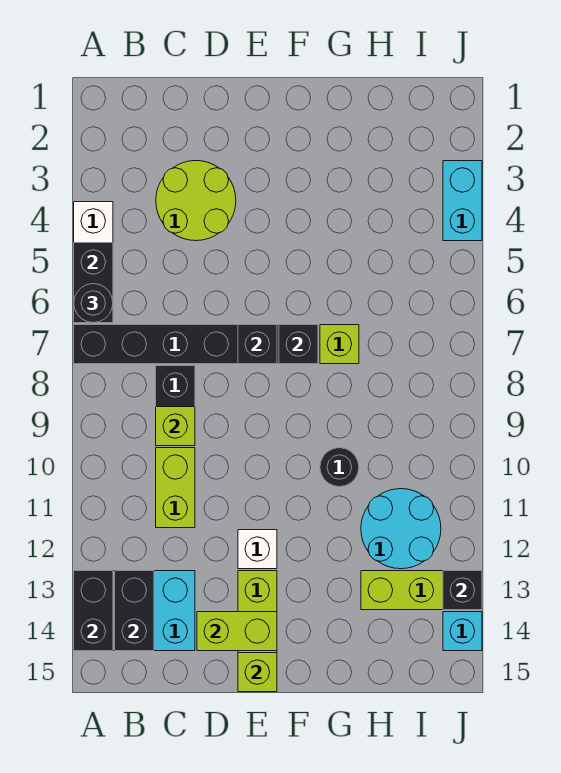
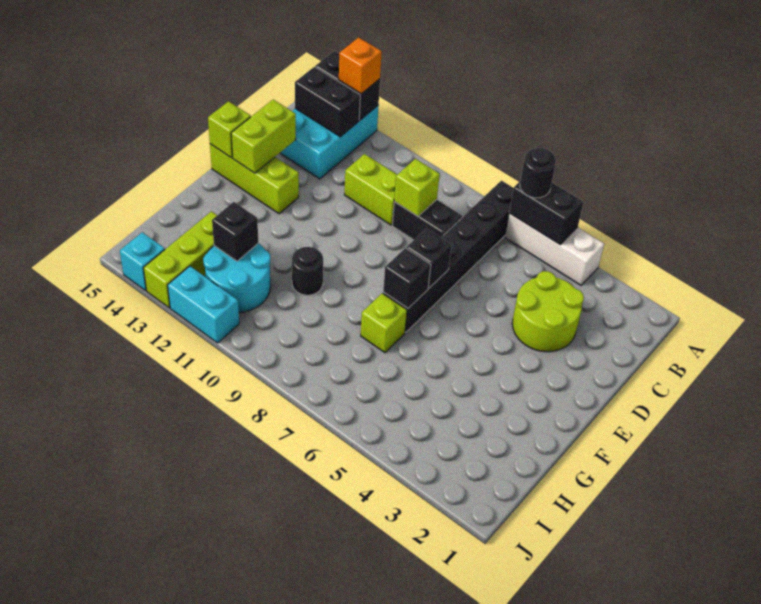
none -> orange 1x1 brick [339,37,382,94]
white 1x1 brick [238,530,277,569] -> none
cyan 1x2 brick [443,161,482,241] -> cyan 1x2 brick moved to [168,266,239,343]
black 1x1 brick [443,571,482,610] -> black 1x1 brick moved to [212,202,258,261]

